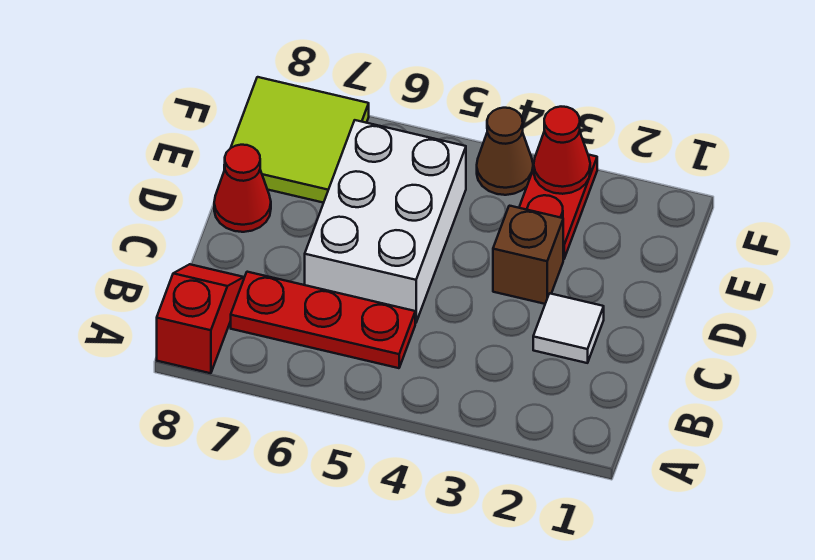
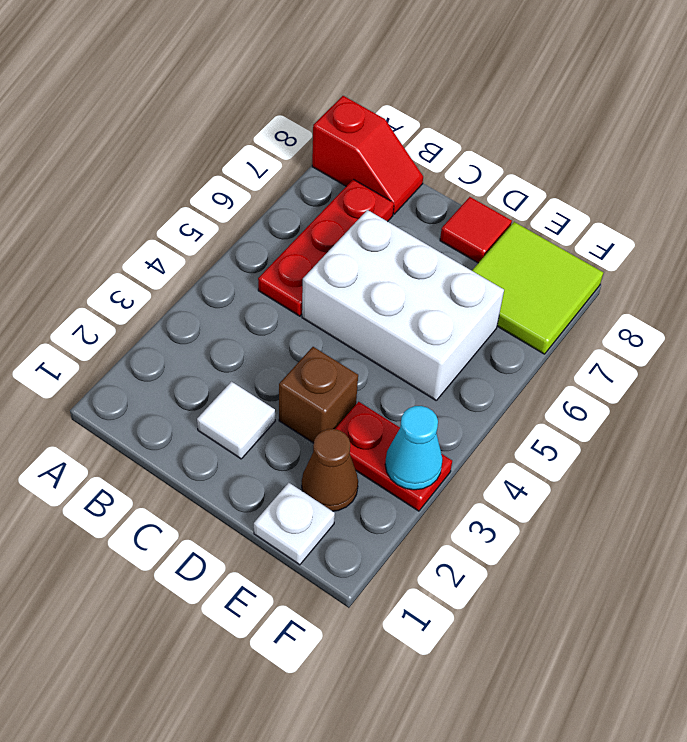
red 1x1 cone [214,145,271,232] -> red 1x1 tile [440,197,512,263]
none -> white 1x1 plate [254,483,335,565]
red 1x1 cone [534,107,590,194] -> cyan 1x1 cone [385,406,443,490]
brown 1x1 cone [477,108,533,195] -> brown 1x1 cone moved to [302,429,358,511]

